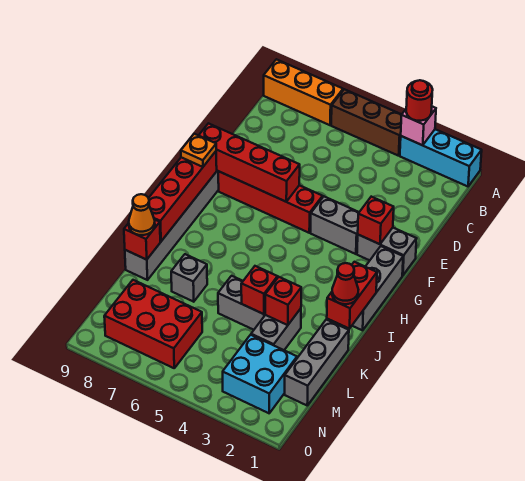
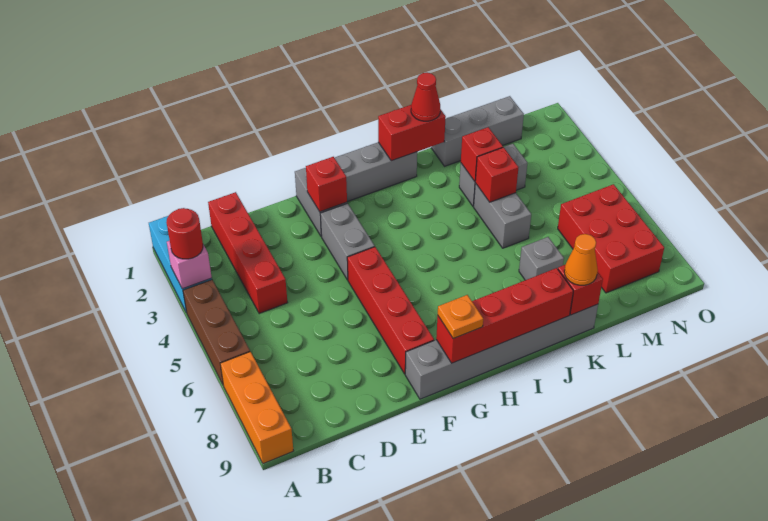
red 1x4 brick [199,123,300,202] -> red 1x4 brick moved to [208,192,288,314]
cyan 2x2 brick [223,335,297,413] -> none

